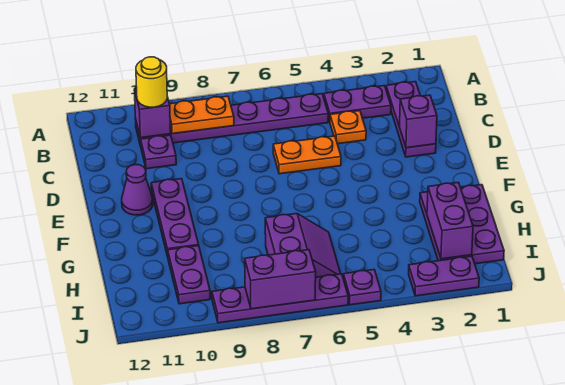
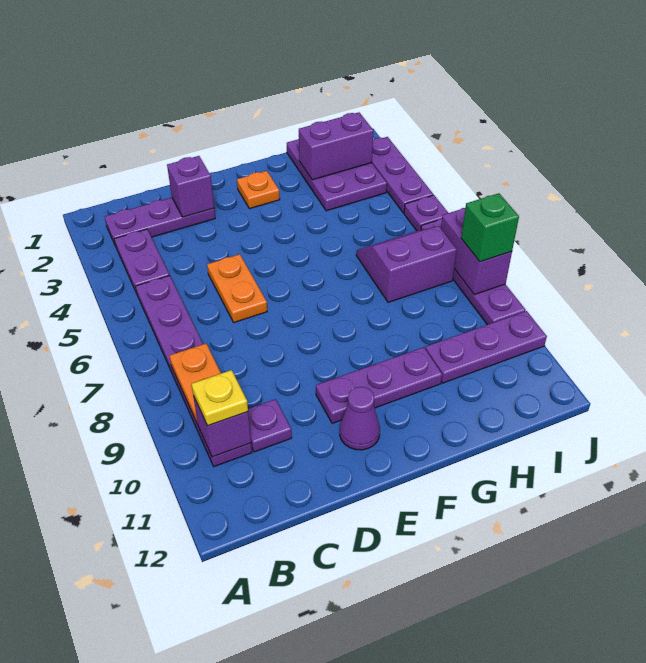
yellow 1x1 round brick [136,57,167,107] -> yellow 1x1 plate [192,370,248,426]
orange 1x1 plate [330,111,366,144] -> orange 1x1 plate moved to [237,171,280,209]
purple 2x3 plate [420,185,504,264] -> purple 2x3 plate turned to [287,139,387,211]
purple 1x2 plate [168,246,210,304] -> purple 1x3 plate [425,311,547,383]
purple 1x2 plate [408,256,479,296] -> purple 1x3 plate [372,137,433,213]
none -> green 1x1 brick [461,193,519,262]

